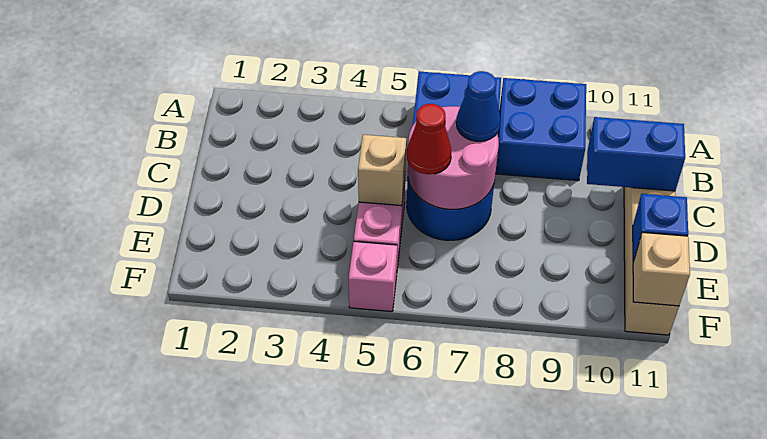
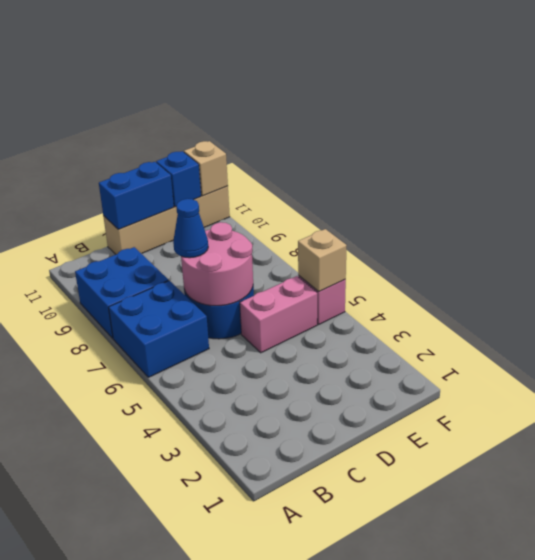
blue 1x2 brick [587,117,685,191] -> blue 1x2 brick turned to [99,162,174,230]
tan 1x1 brick [358,135,406,206] -> tan 1x1 brick moved to [298,229,347,292]
red 1x1 cone [407,104,451,174] -> none

